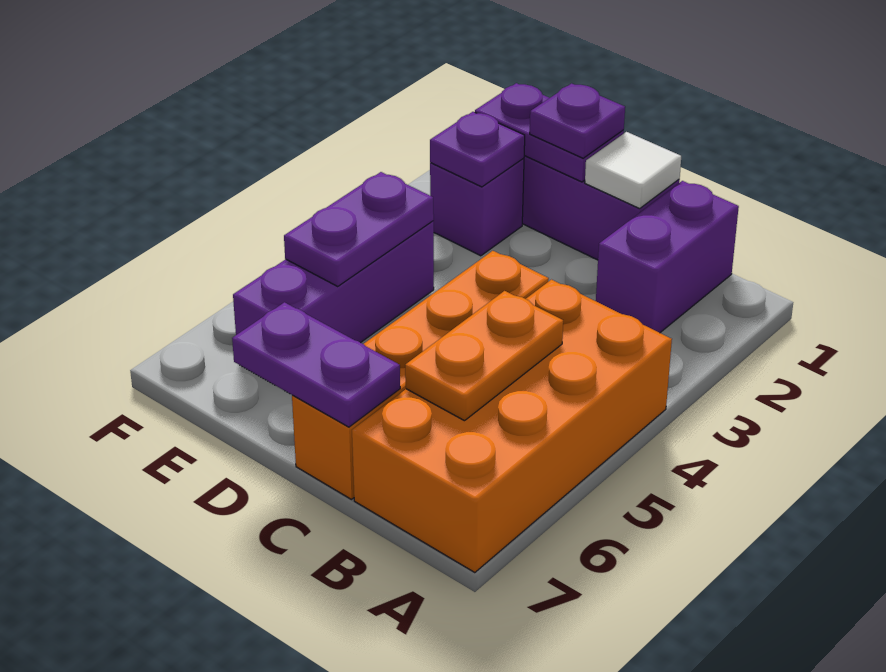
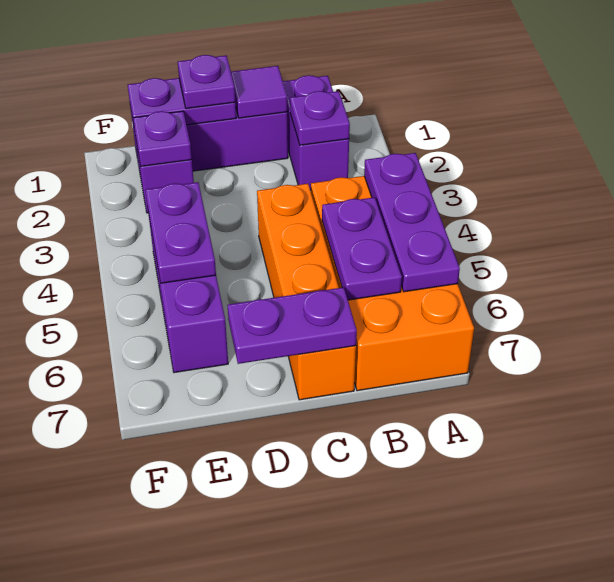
none -> purple 1x3 plate [364,153,460,292]
none -> purple 1x1 plate [290,91,350,145]
orange 1x2 plate [405,291,563,421] -> purple 1x2 plate [322,197,402,300]
white 1x1 tile [585,132,681,209] -> purple 1x1 tile [231,66,287,118]

